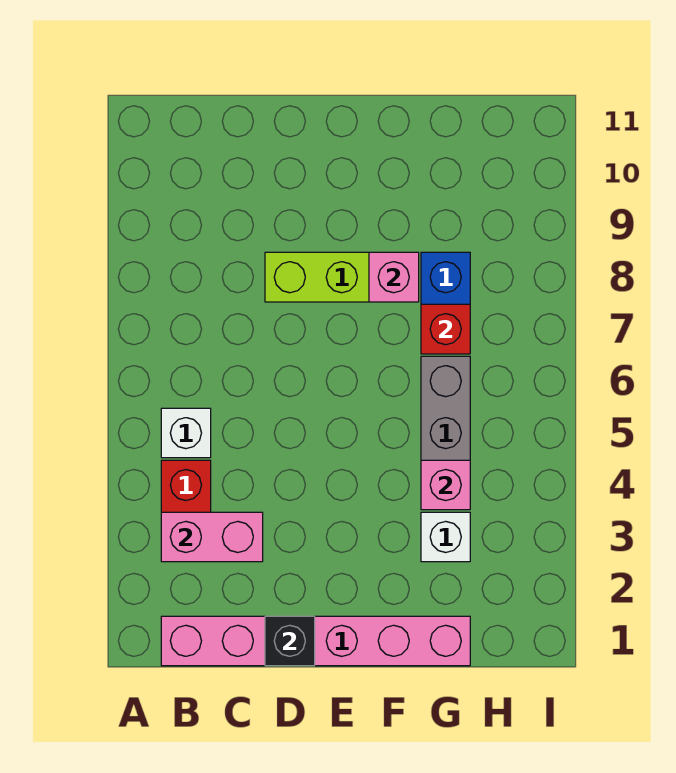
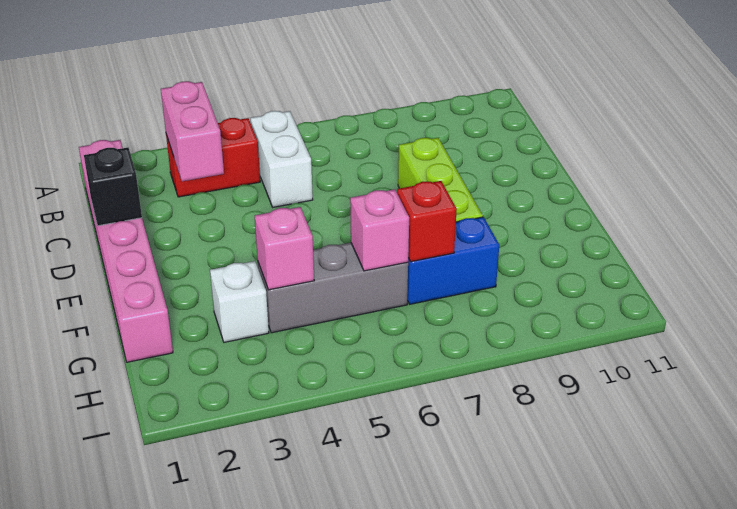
white 1x1 brick [161,408,211,458] -> white 1x2 brick [251,111,313,207]
pink 1x1 brick [369,252,419,302] -> pink 1x1 brick moved to [350,189,409,271]

